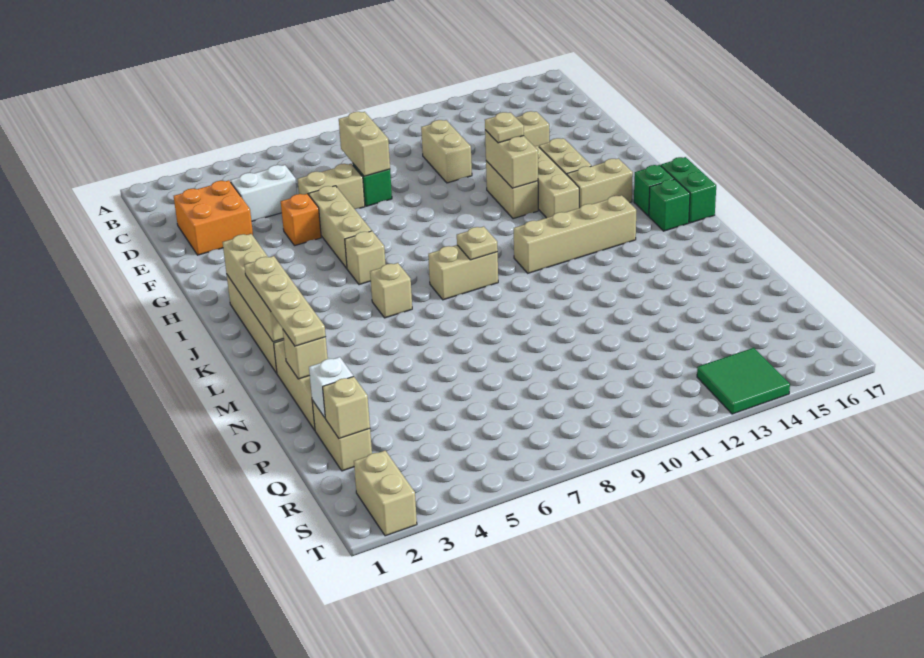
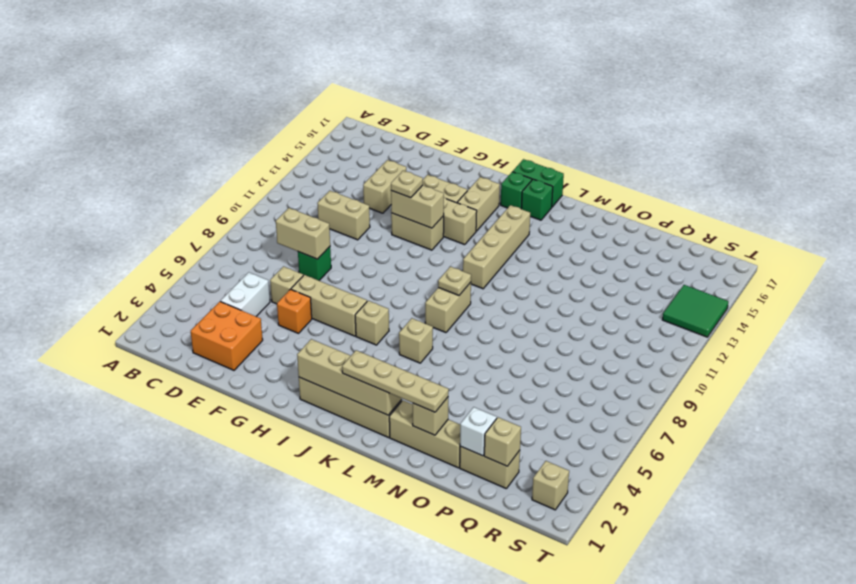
tan 1x2 brick [298,164,365,209] -> tan 1x1 brick [270,266,303,304]
tan 1x2 brick [354,451,417,536] -> tan 1x1 brick [532,461,569,510]

